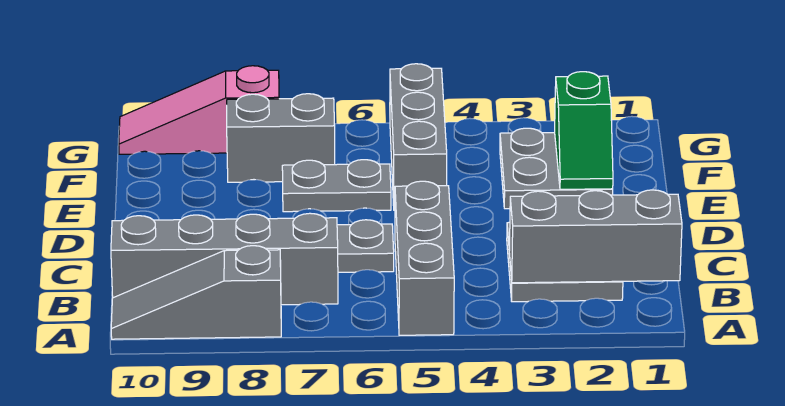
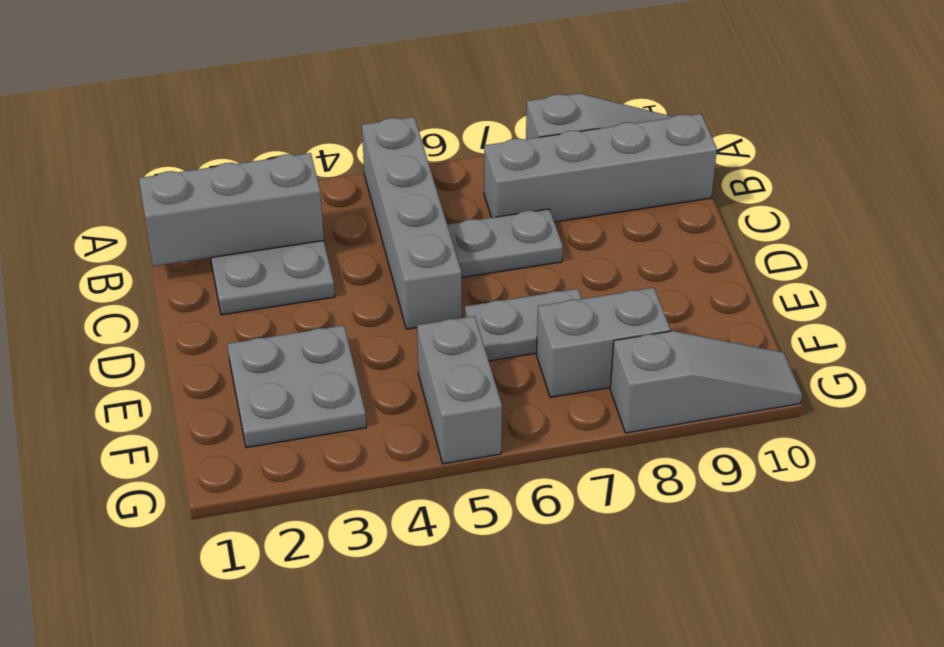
grey 1x3 brick [395,181,454,335] -> grey 1x4 brick [362,117,462,329]
green 1x2 slope [555,72,613,189] -> none
grey 1x3 brick [390,64,447,210] -> grey 1x2 brick [417,316,502,464]
pink 1x3 slope [119,66,279,154] -> grey 1x3 slope [610,331,802,433]

